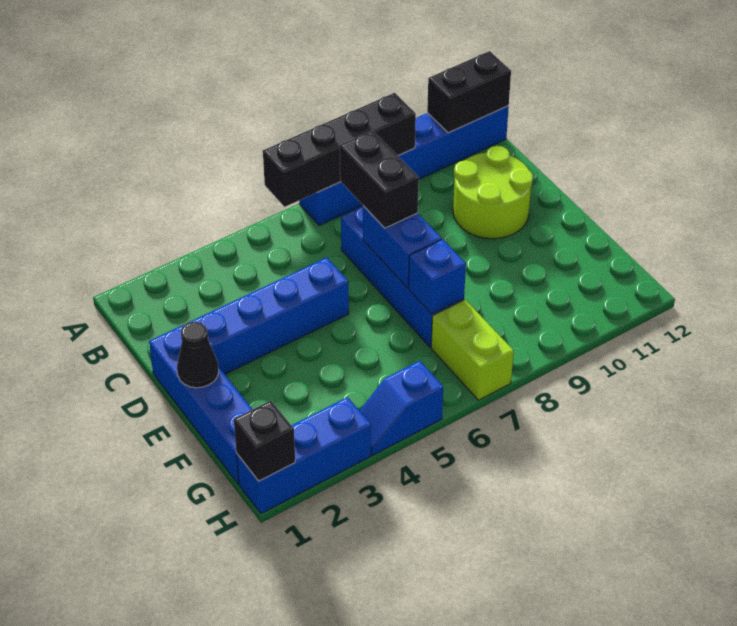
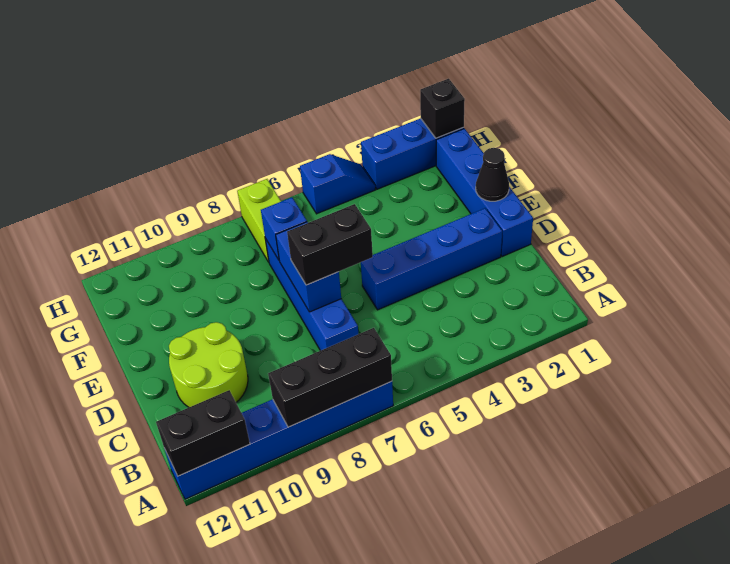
black 1x4 brick [263,93,416,207] -> black 1x3 brick [268,328,392,427]
black 1x2 brick [340,131,419,228] -> black 1x2 brick turned to [287,204,373,285]

